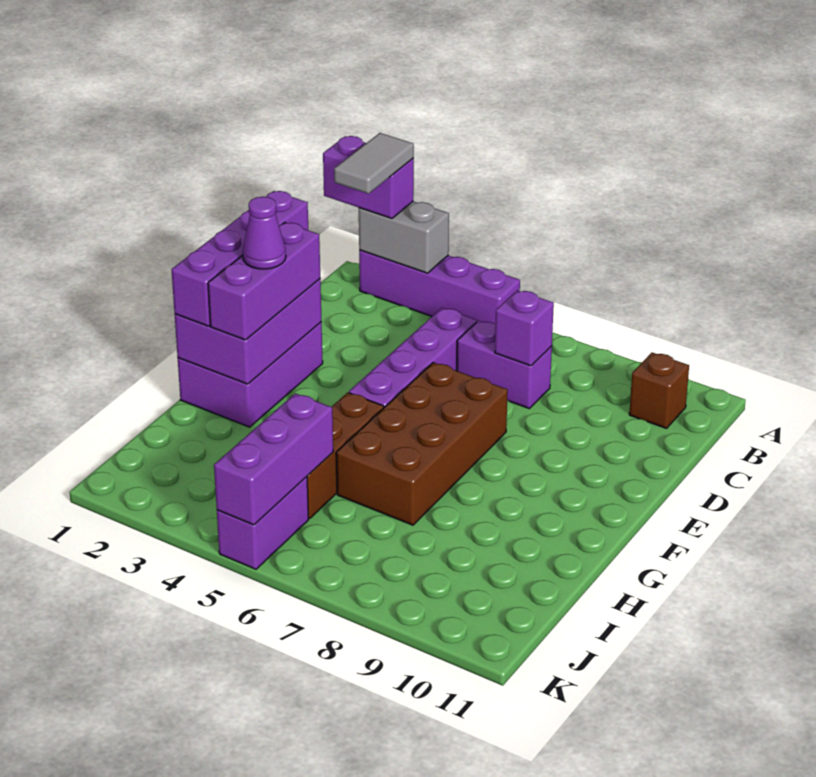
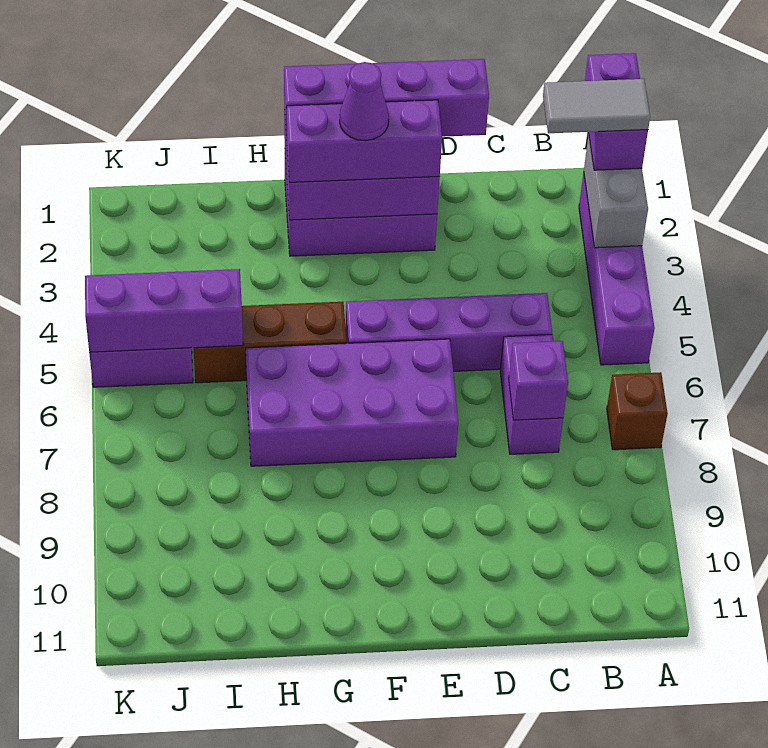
brown 1x1 brick [629,353,689,428] -> brown 1x1 brick moved to [607,372,668,450]
brown 2x4 brick [336,363,508,525] -> purple 2x4 brick [246,339,458,466]

